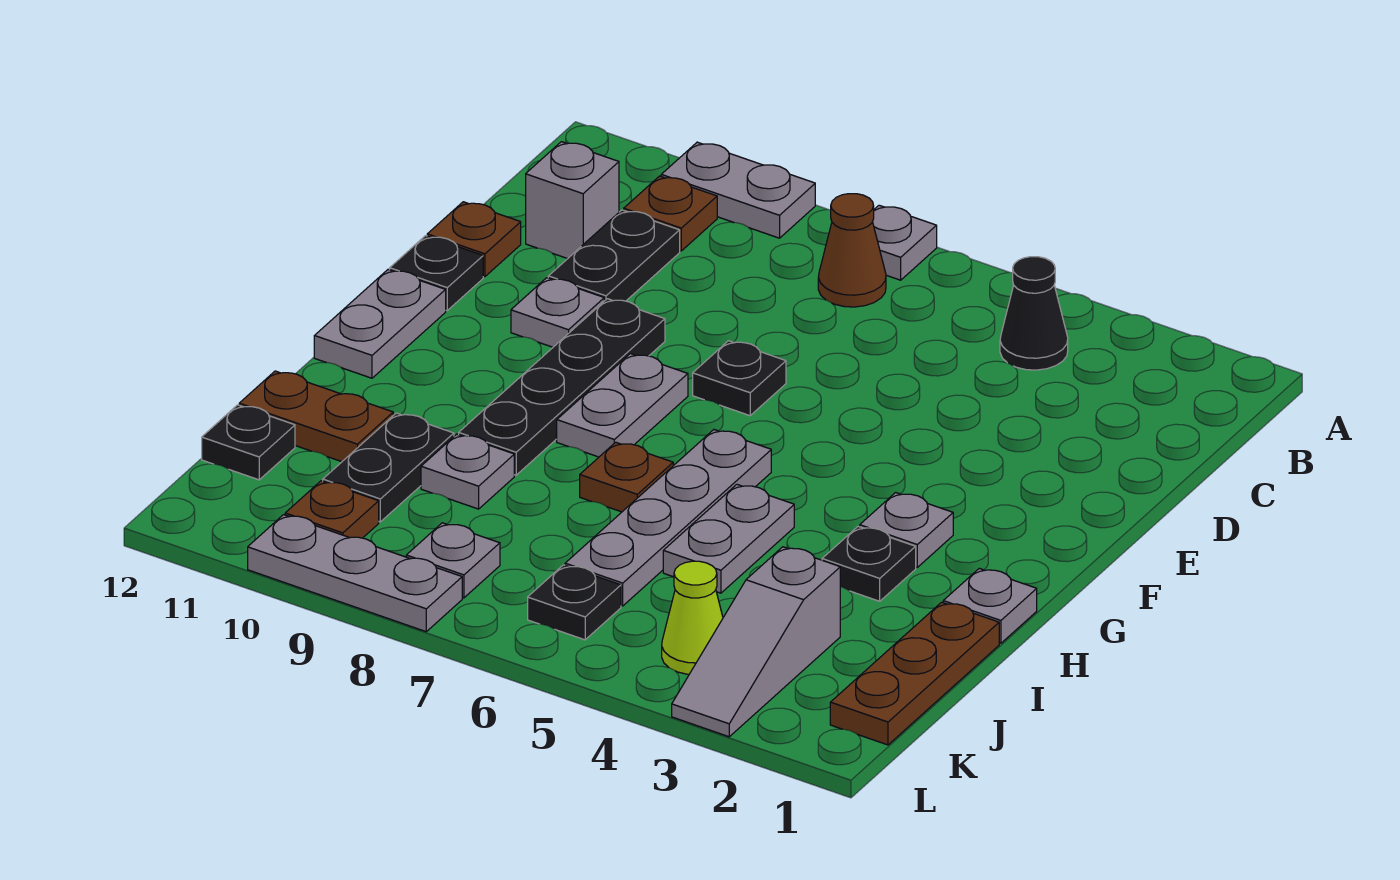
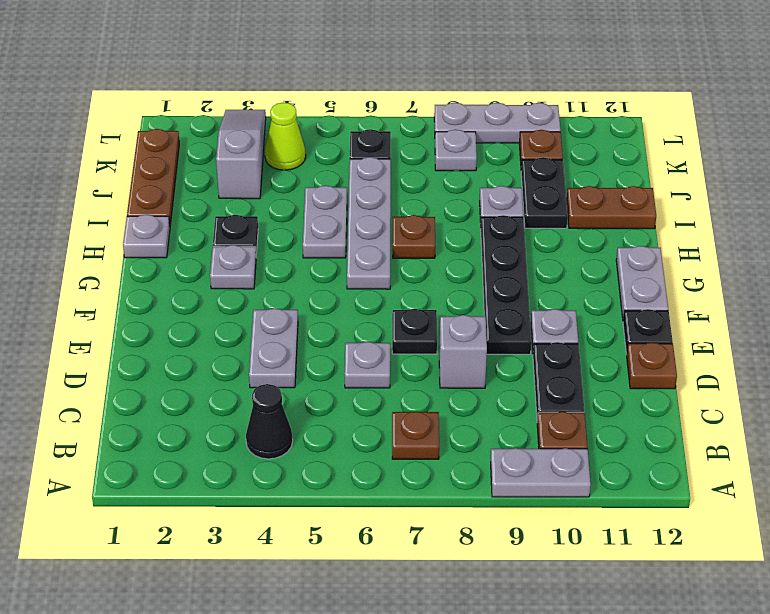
grey 1x1 plate [873,205,937,280] -> grey 1x1 plate moved to [345,342,390,388]
brown 1x1 cone [818,194,886,307] -> brown 1x1 plate [392,411,439,459]
grey 1x1 brick [526,142,619,259] -> grey 1x1 brick moved to [439,315,487,388]
grey 1x2 plate [557,354,688,457] -> grey 1x2 plate moved to [249,308,298,388]
black 1x1 plate [202,405,295,480] -> none

